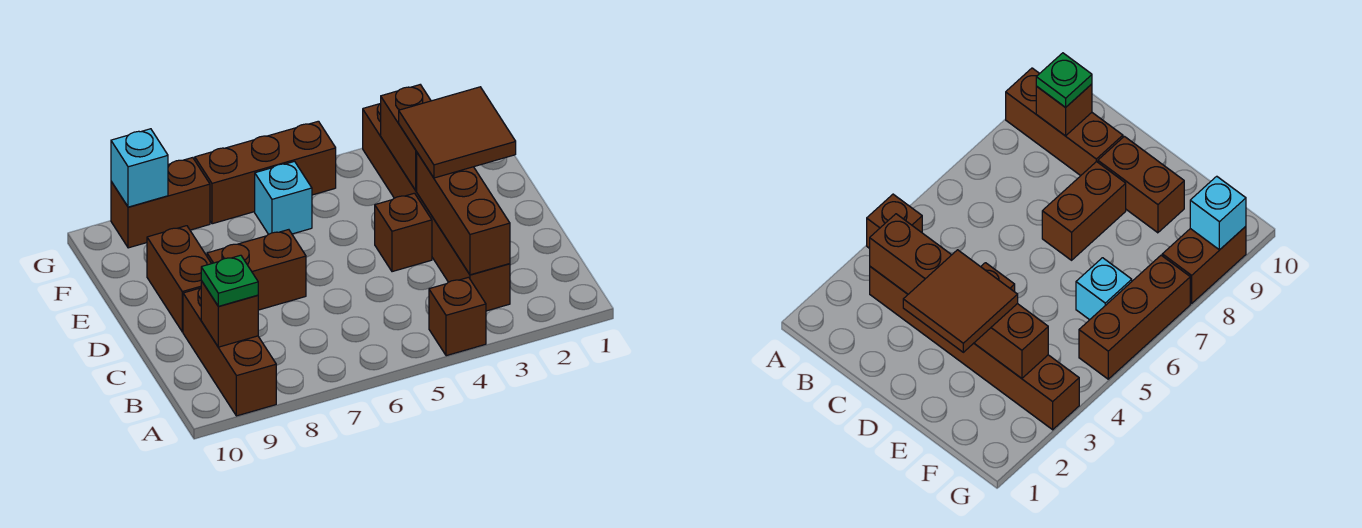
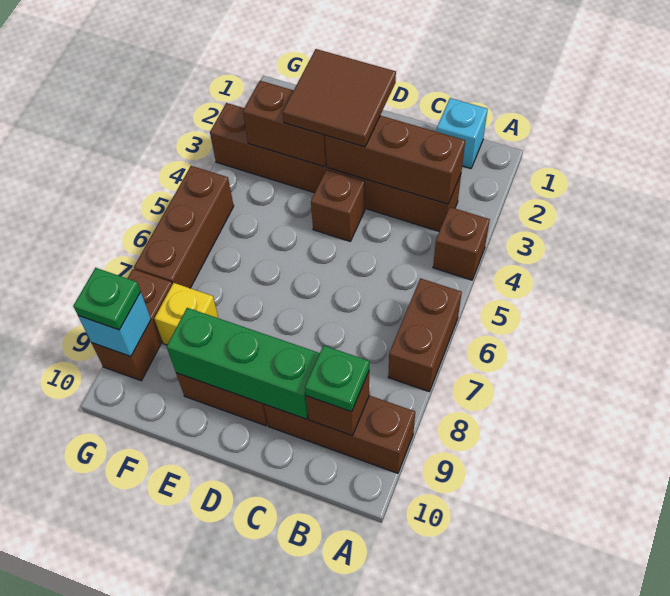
none -> green 1x3 brick [167,308,320,419]
brown 1x2 brick [207,230,306,310] -> brown 1x2 brick moved to [388,278,462,391]
cyan 1x1 brick [255,161,312,234] -> cyan 1x1 brick moved to [437,98,488,169]
none -> yellow 1x1 brick [154,283,218,345]
none -> green 1x1 plate [73,268,141,330]

